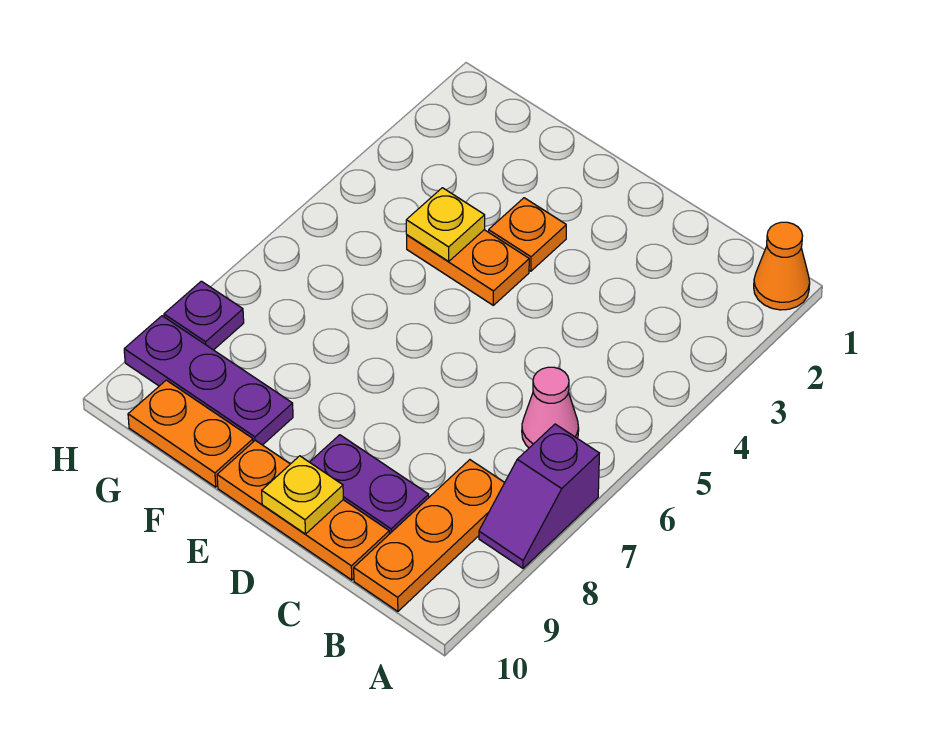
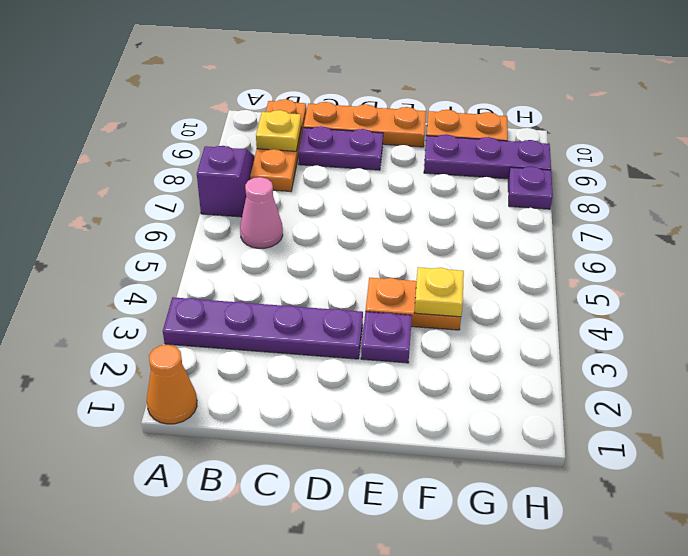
none -> purple 1x4 plate [163,297,363,359]
yellow 1x1 plate [262,456,343,534] -> yellow 1x1 plate moved to [256,110,301,151]
orange 1x1 plate [489,198,566,271] -> purple 1x1 plate [361,312,412,363]

